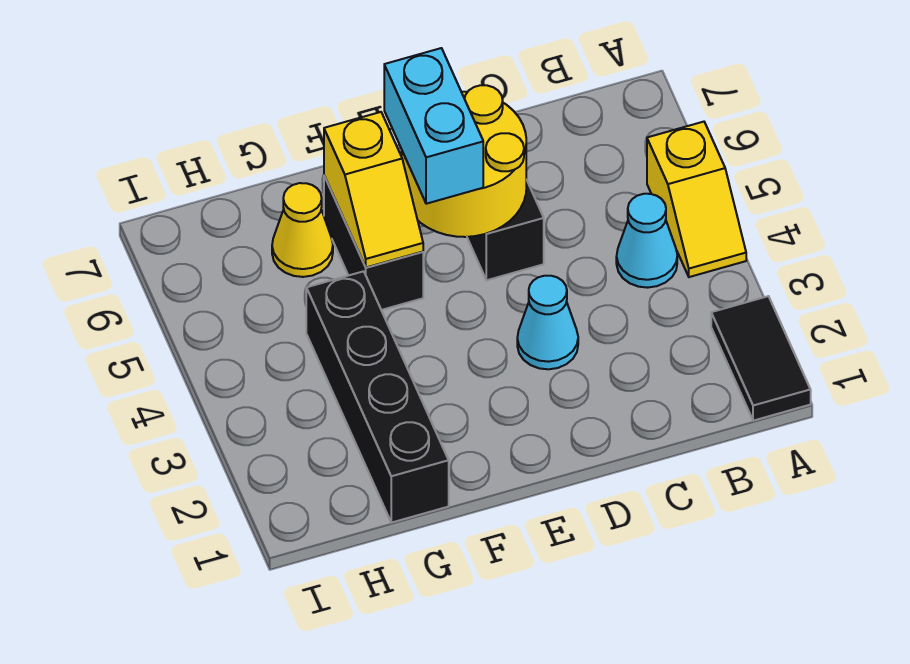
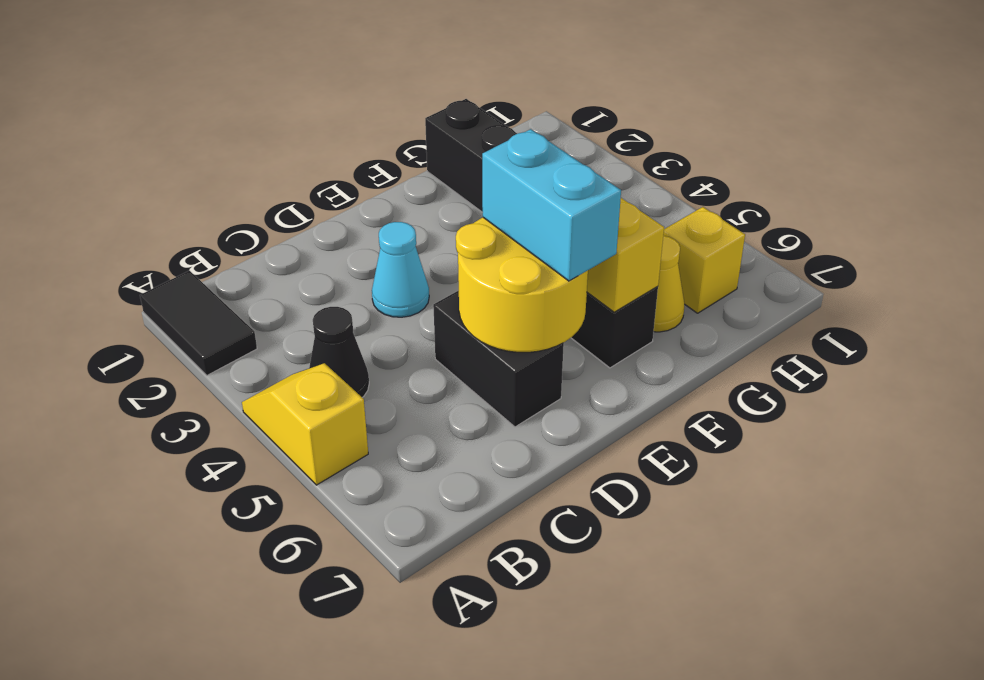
cyan 1x1 cone [616,194,677,288] -> black 1x1 cone [309,307,369,397]
none -> yellow 1x1 brick [663,207,745,313]

